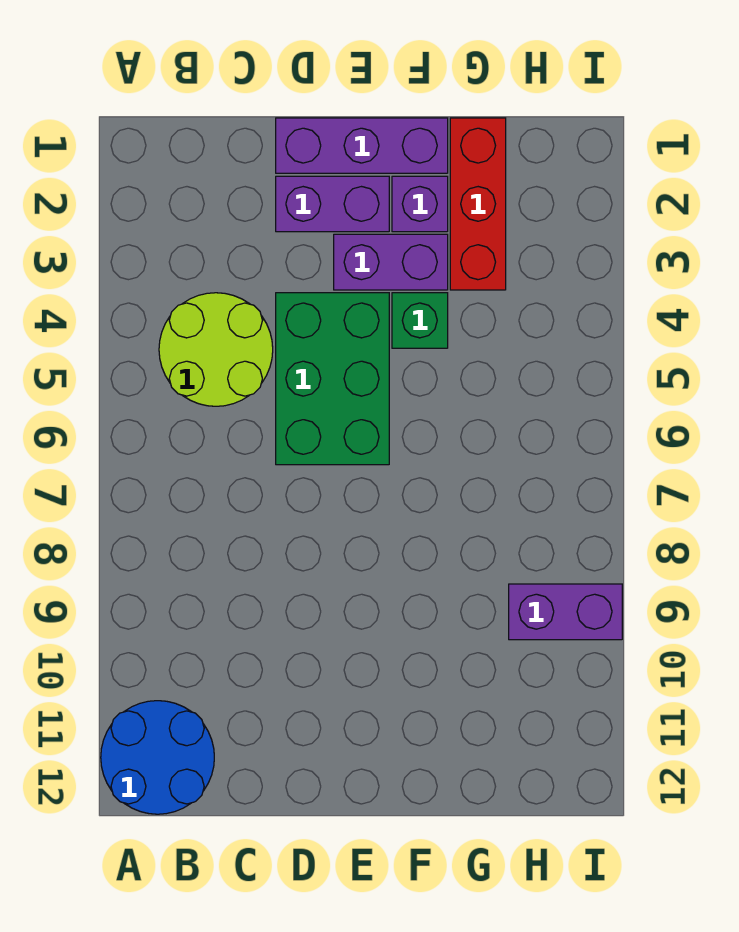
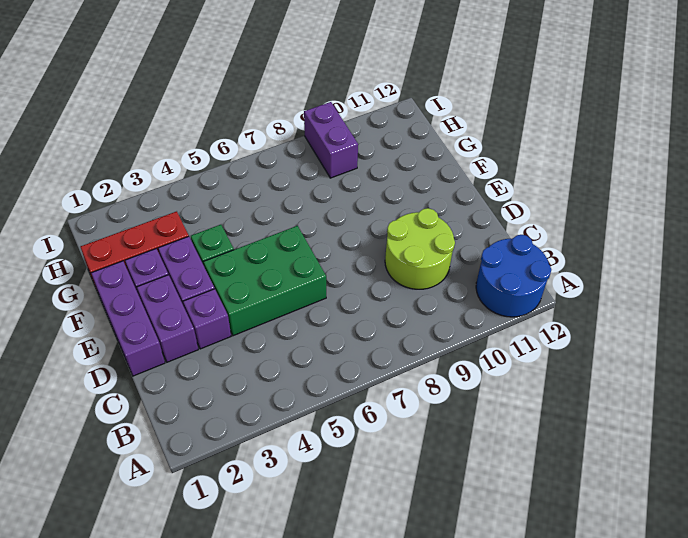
lime 2x2 round brick [159,293,273,406] -> lime 2x2 round brick moved to [385,208,455,289]
none -> purple 1x1 brick [183,289,231,349]

